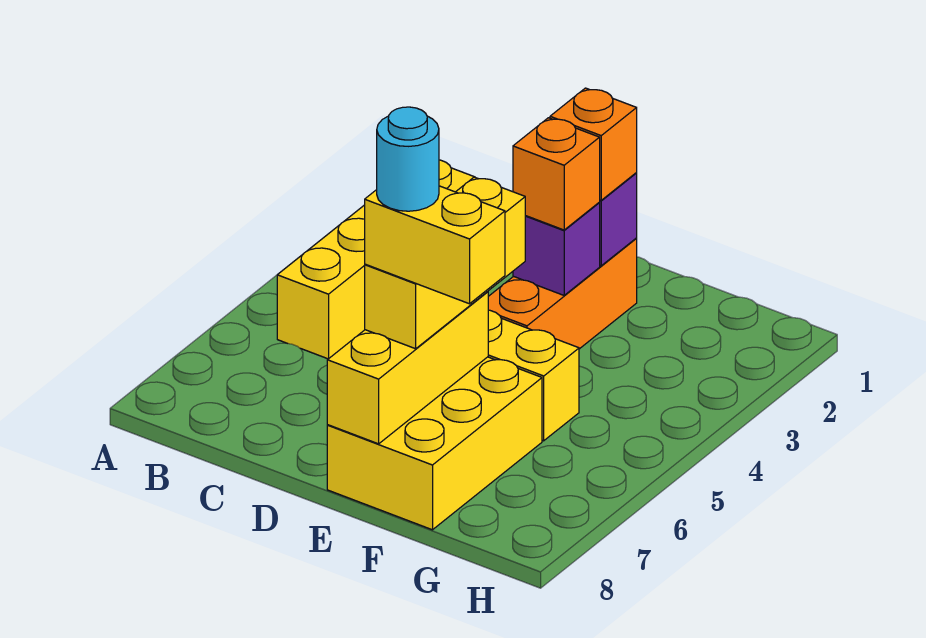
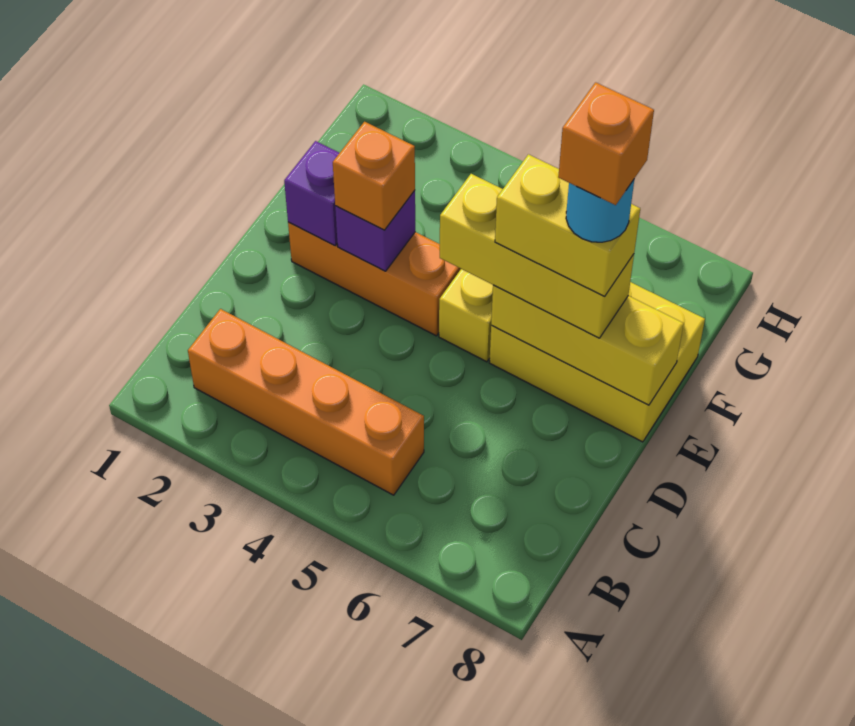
yellow 1x4 brick [277,160,474,359] -> orange 1x4 brick [188,309,424,495]
orange 1x1 brick [550,88,637,200] -> orange 1x1 brick moved to [558,82,654,205]
yellow 1x2 brick [365,186,505,304] -> yellow 1x2 brick turned to [495,154,640,296]

